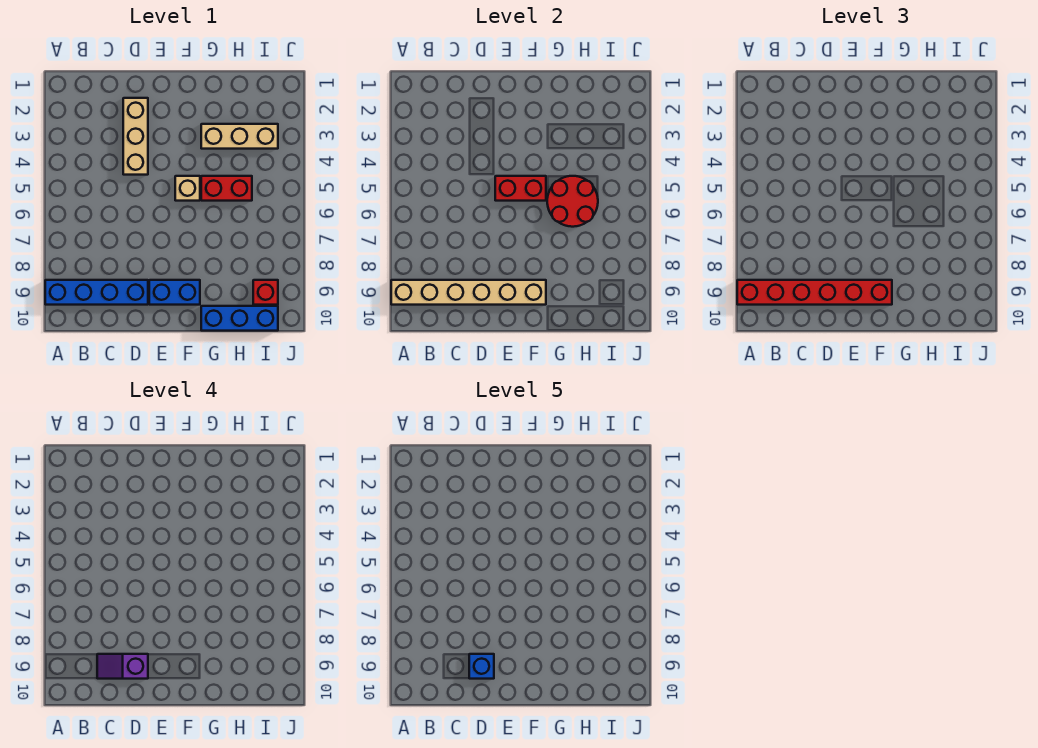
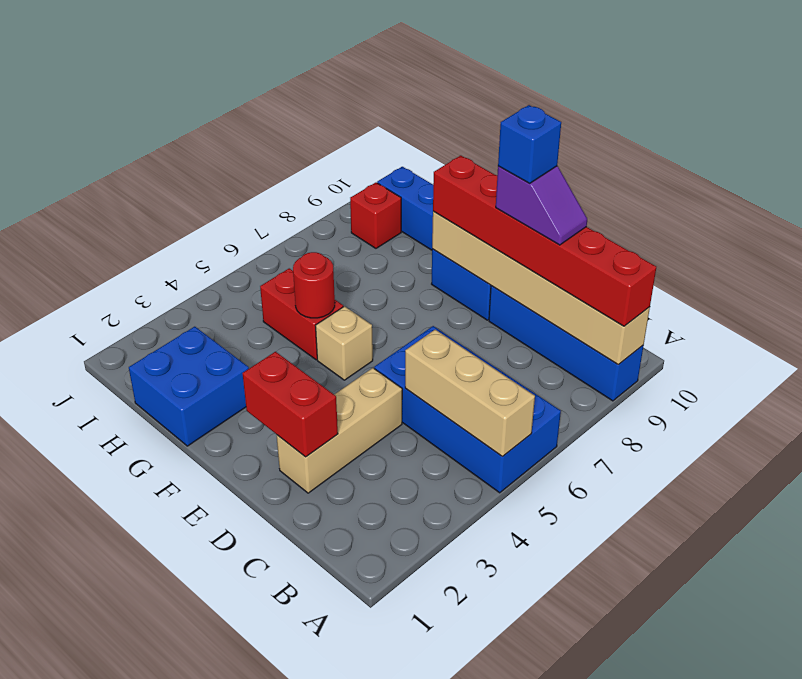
none -> blue 2x4 brick [374,326,561,493]
red 1x2 brick [495,176,546,201] -> red 1x2 brick moved to [243,352,338,457]
none -> blue 2x2 brick [129,327,249,446]
tan 1x3 brick [201,124,278,149] -> tan 1x3 brick moved to [405,330,535,456]
red 2x2 round brick [547,176,598,227] -> red 1x1 round brick [293,252,335,318]

